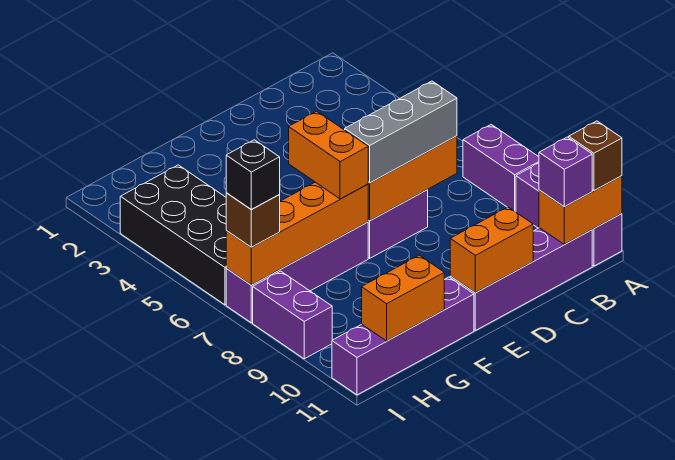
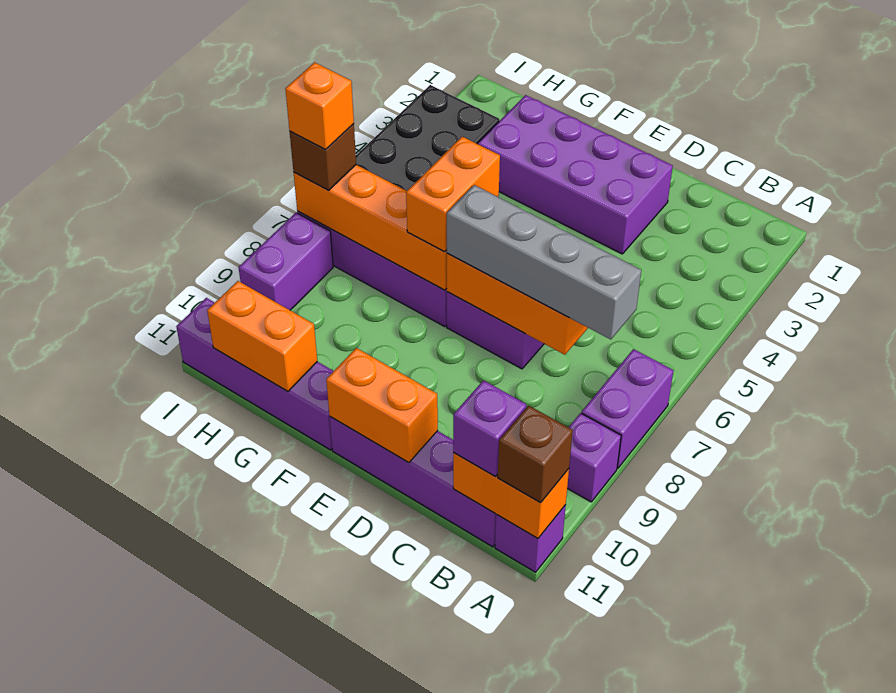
grey 1x3 brick [345,81,457,183] -> grey 1x4 brick [447,185,641,340]
none -> purple 2x4 brick [478,95,673,254]
black 1x1 brick [226,140,280,210] -> orange 1x1 brick [285,63,354,150]

